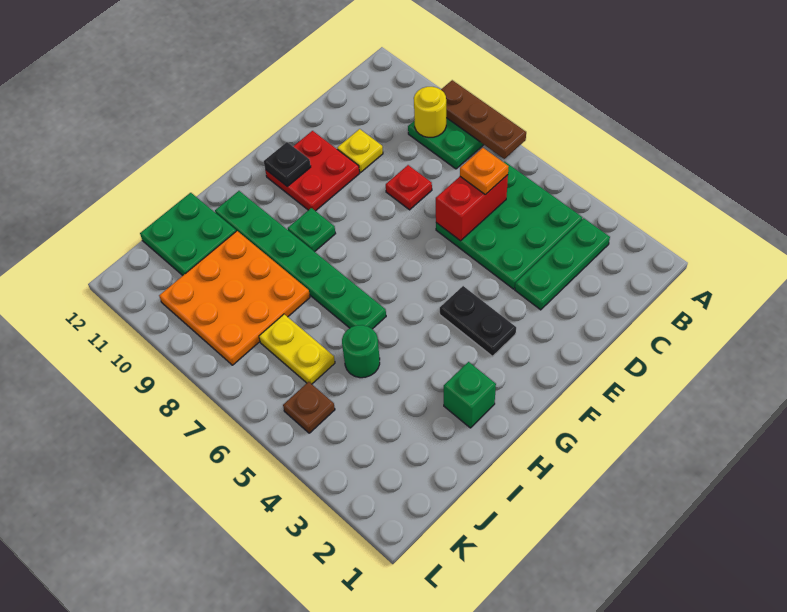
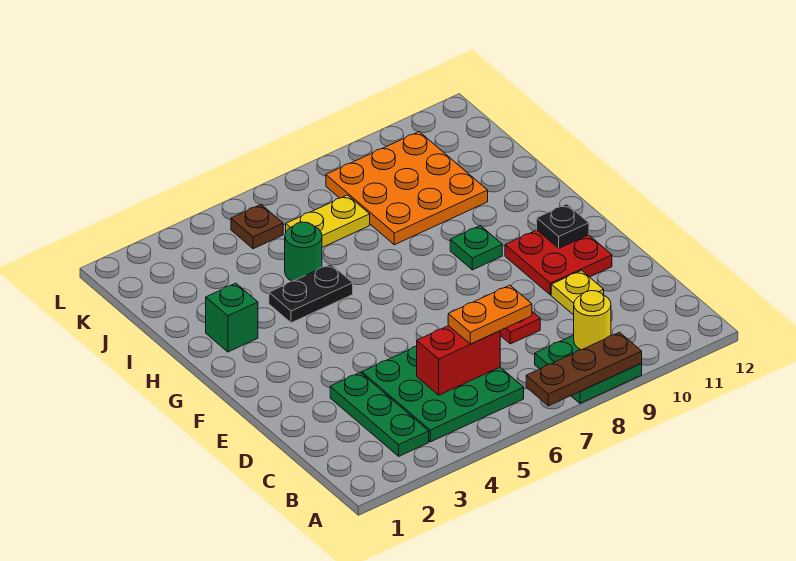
red 1x2 brick [436,175,508,241] -> red 1x2 brick turned to [417,326,500,395]
orange 1x1 plate [460,148,509,195] -> orange 1x2 plate [448,285,532,344]
black 1x2 plate [440,286,516,356] -> black 1x2 plate moved to [269,264,353,323]
green 1x6 plate [215,191,386,329] -> none
green 2x2 plate [140,193,236,275] -> none

